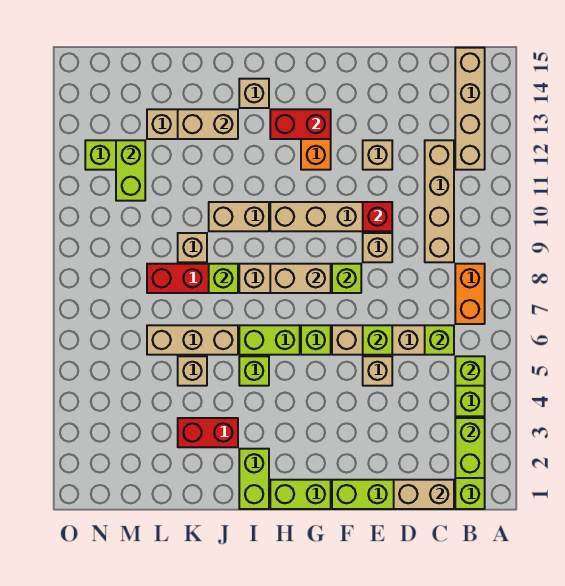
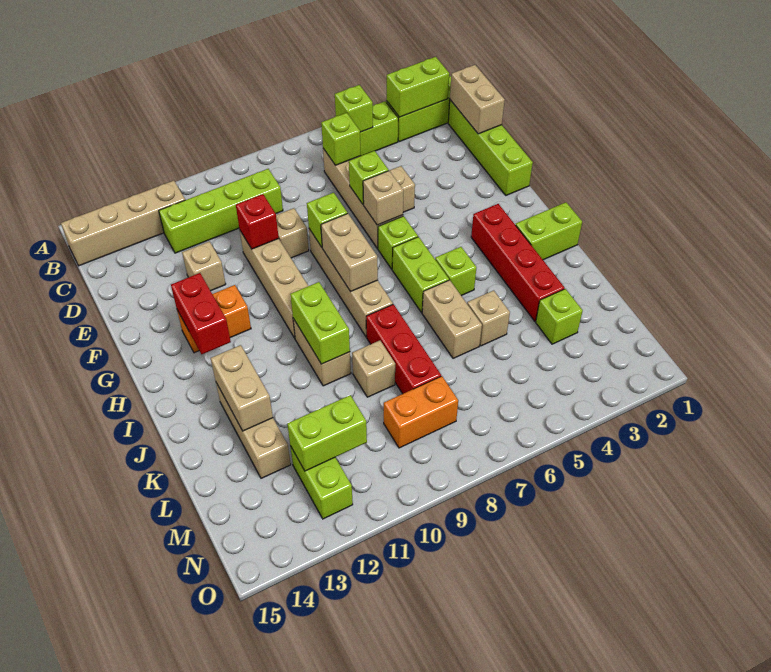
orange 1x2 brick [455,264,485,324] -> orange 1x2 brick moved to [384,376,458,448]
tan 1x4 brick [425,140,454,262] -> lime 1x4 brick [159,169,283,253]
lime 1x2 brick [270,480,331,509] -> lime 1x2 brick moved to [290,282,350,364]
tan 1x1 brick [239,79,269,108] -> tan 1x1 brick moved to [363,171,403,225]
red 1x2 brick [178,418,238,447] -> red 1x4 brick [471,204,565,321]
tan 1x3 brick [147,325,238,355] -> tan 1x2 brick [422,280,482,358]
lime 1x1 brick [209,264,238,293] -> lime 1x1 brick moved to [536,289,583,344]

